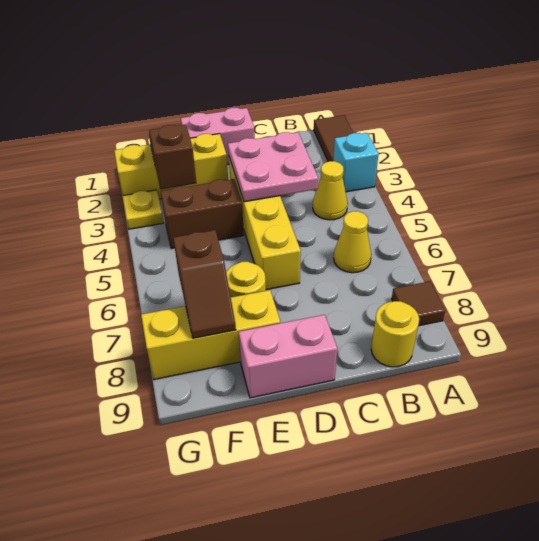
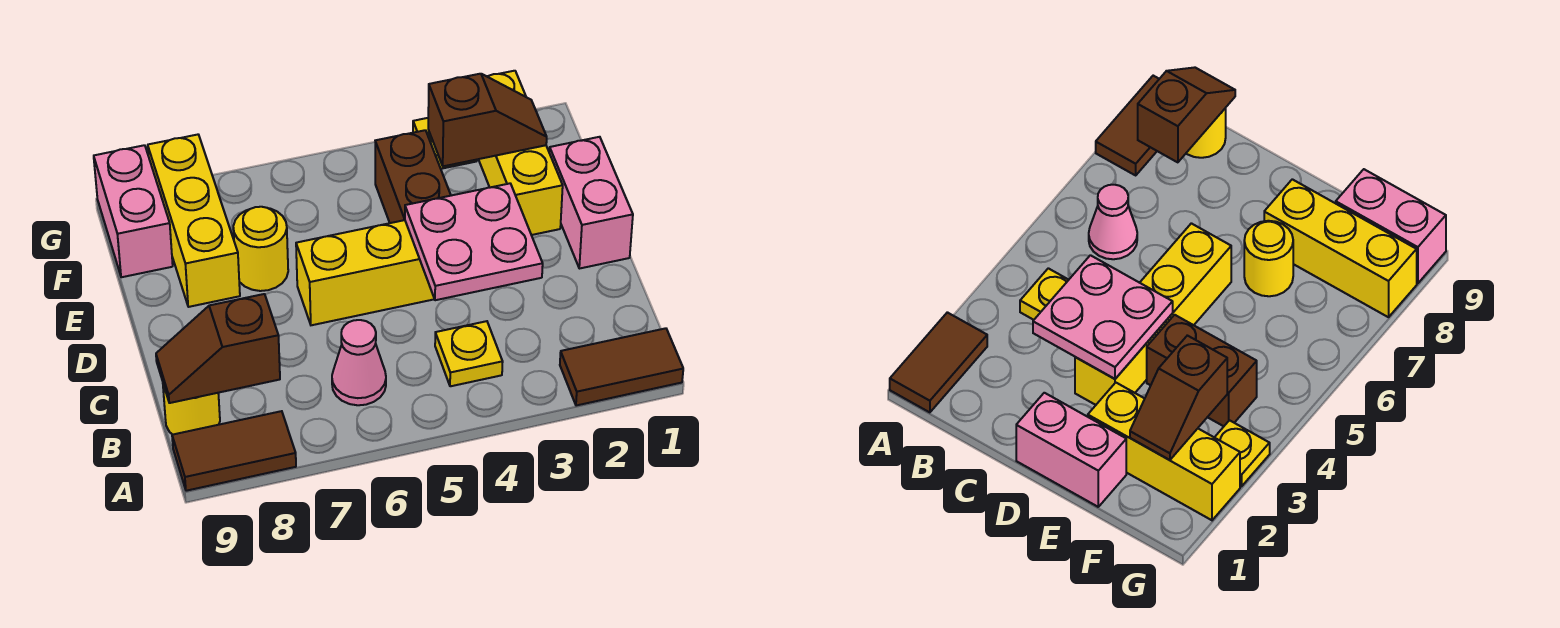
cyan 1x1 brick [333,133,379,192] -> none
brown 1x1 tile [392,281,445,326] -> brown 1x2 tile [172,411,296,491]
yellow 1x1 cone [313,161,348,220] -> yellow 1x1 plate [435,321,503,386]
yellow 1x1 cone [334,211,371,273] -> pink 1x1 cone [332,320,386,405]
pink 1x2 brick [239,315,337,398] -> pink 1x2 brick moved to [94,145,173,277]
brown 1x2 slope [173,230,236,338] -> brown 1x2 slope moved to [156,294,280,403]

